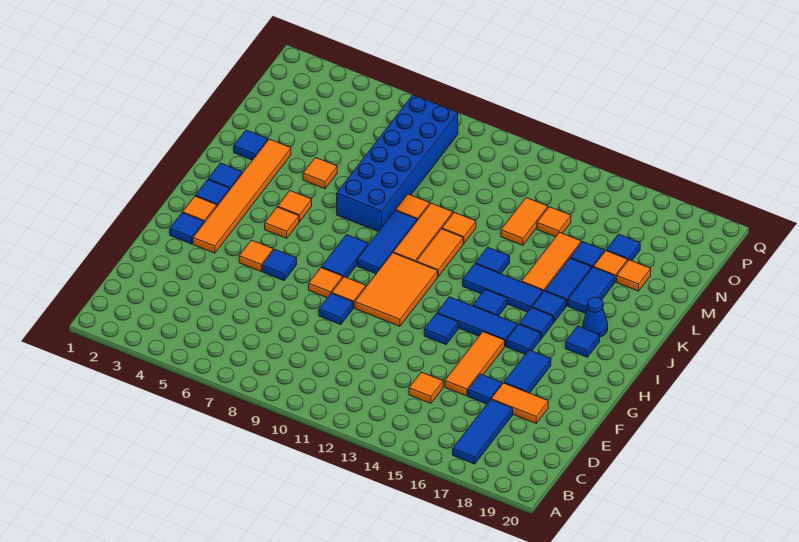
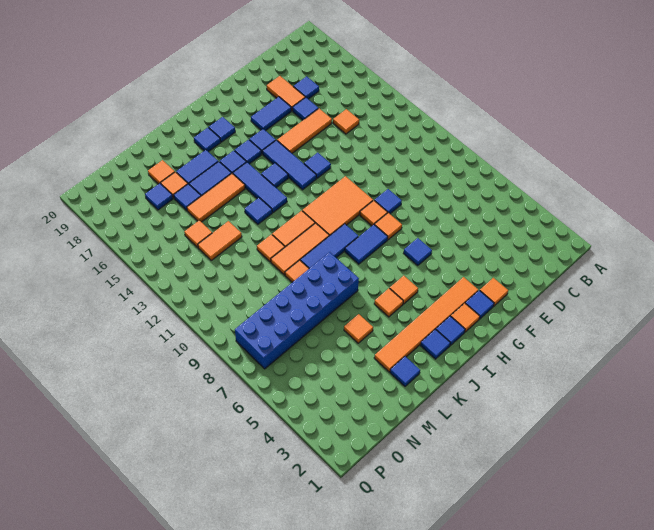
blue 1x3 tile [453,400,513,464] -> blue 1x1 tile [293,76,319,99]
orange 1x1 tile [239,240,273,271] -> orange 1x1 tile moved to [480,278,508,306]
blue 1x1 cone [583,297,608,337] -> blue 1x1 tile [194,128,221,152]

